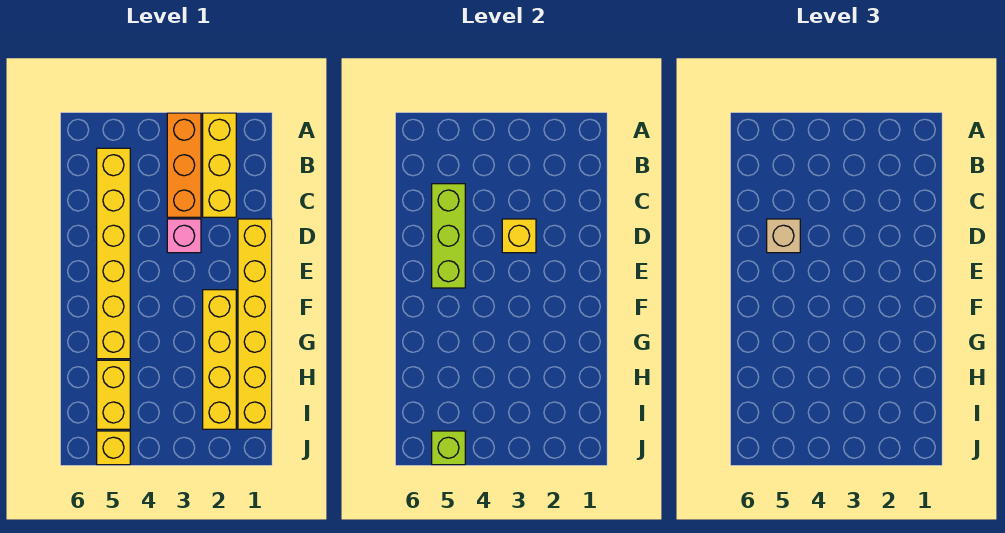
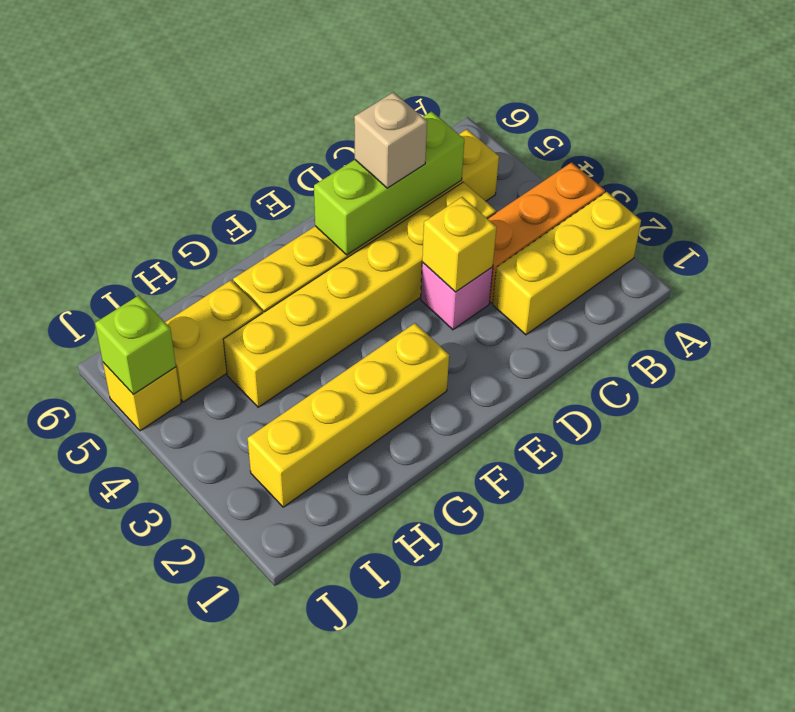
yellow 1x6 brick [238,219,272,429] -> yellow 1x6 brick moved to [223,182,496,407]

